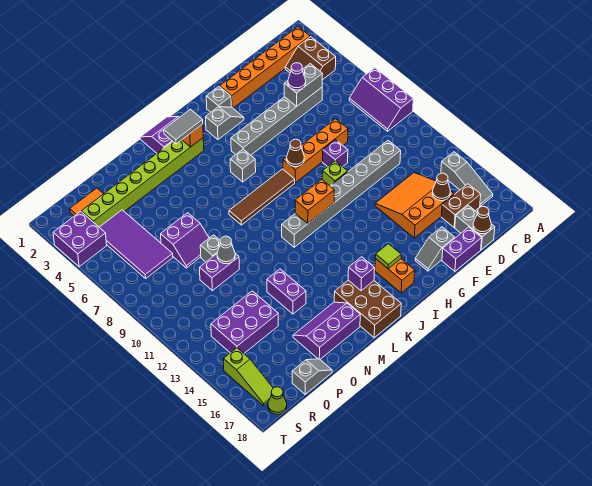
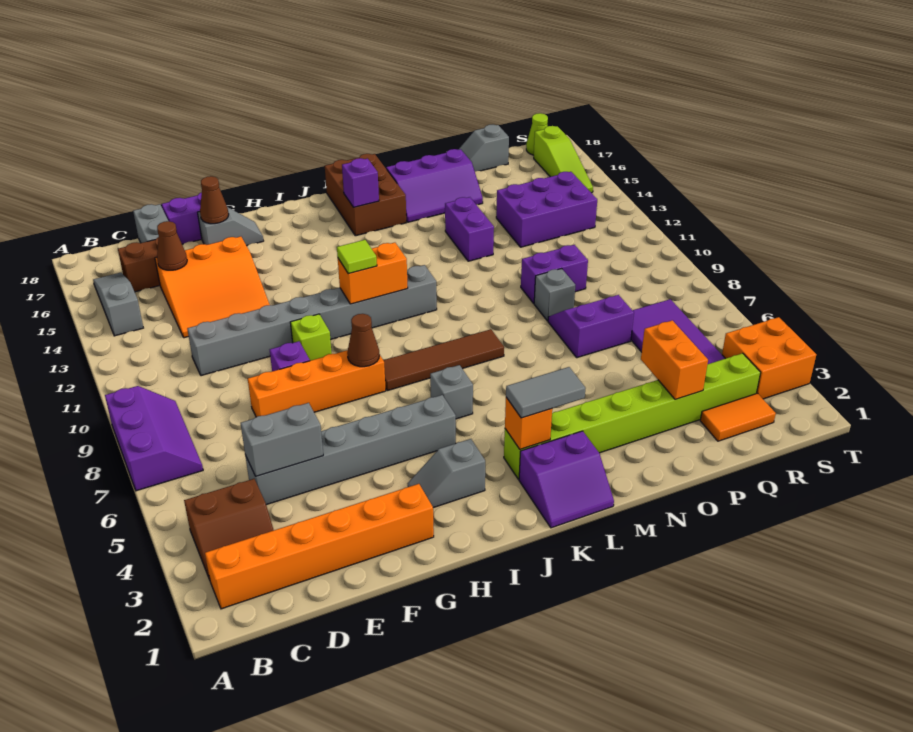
brown 2x2 slope [285,37,336,80] -> brown 2x2 slope turned to [184,479,274,580]
brown 1x1 cone [473,206,491,234] -> brown 1x1 cone moved to [200,176,229,224]
purple 1x1 cone [288,63,306,90] -> none
grey 1x1 brick [206,87,231,112] -> none
orange 1x2 brick [375,258,415,293] -> orange 1x2 brick moved to [641,320,708,400]
lime 1x1 tile [375,244,401,269] -> lime 1x1 tile moved to [337,240,377,274]
grey 1x1 cone [217,236,235,264] -> none
purple 2x2 brick [53,211,107,267] -> orange 2x2 brick [722,317,816,399]
lime 1x3 slope [223,348,273,406] -> lime 1x3 slope turned to [534,126,593,193]

